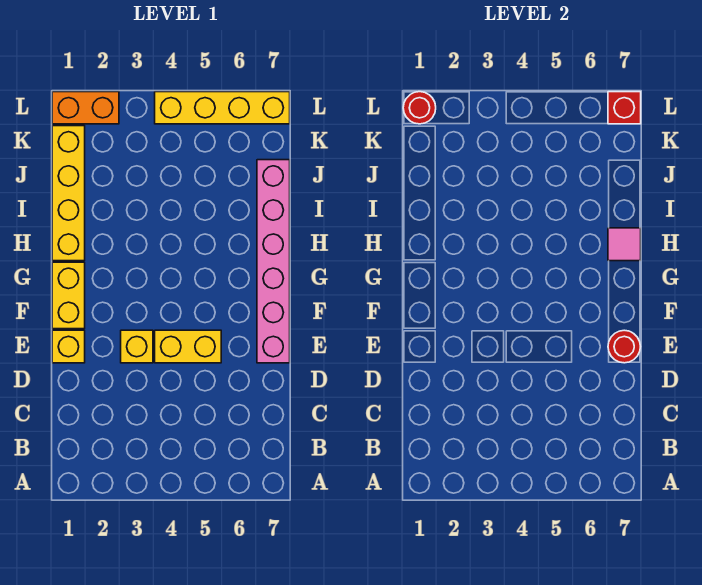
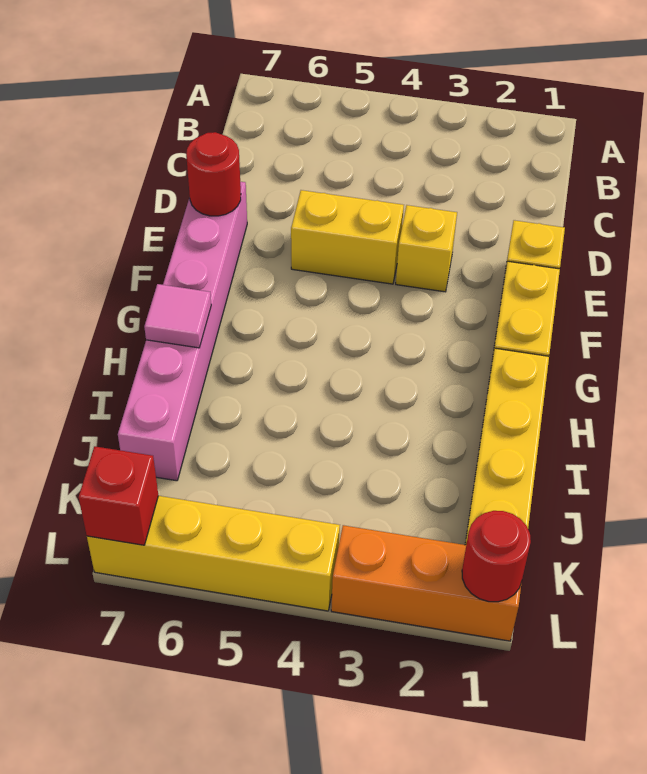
orange 1x2 brick [52,92,119,124] -> orange 1x3 brick [331,525,522,641]

